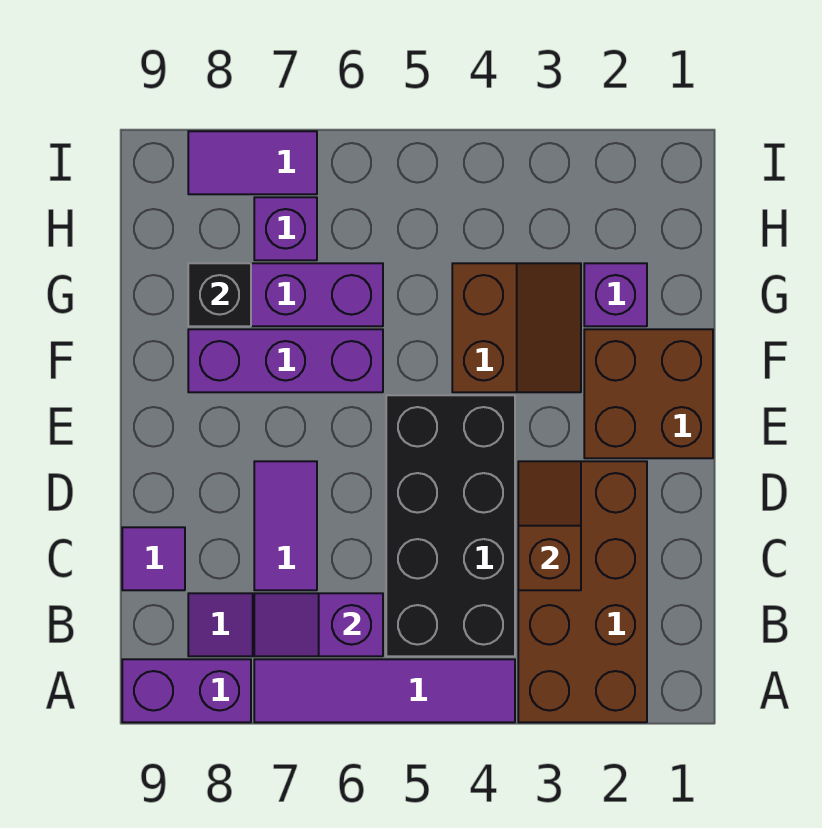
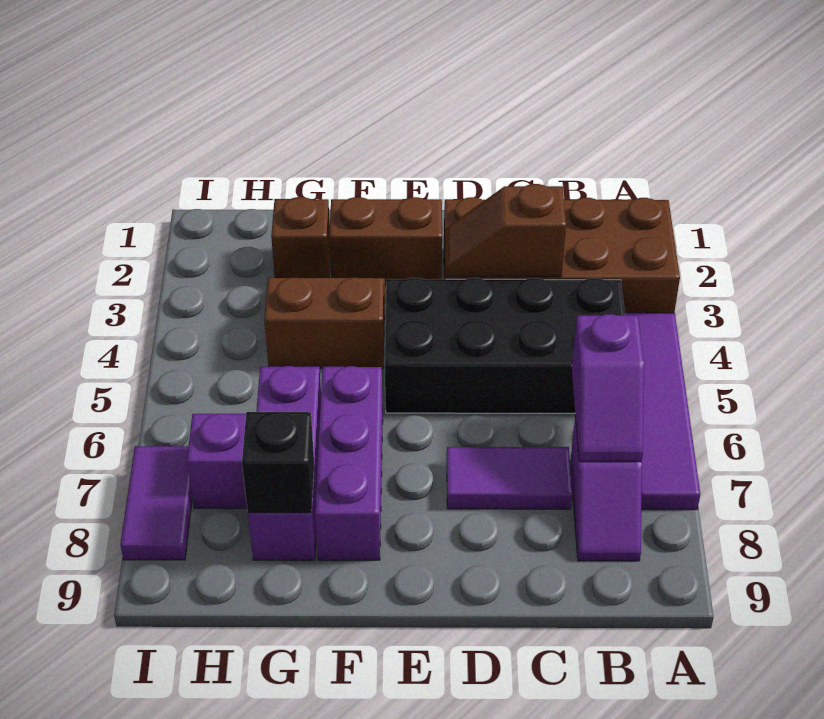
purple 1x2 brick [122,659,251,722] -> none
purple 1x1 tile [122,527,185,590] -> none
brown 2x2 brick [584,329,713,458] -> brown 1x2 brick [329,197,442,285]
purple 1x1 brick [584,263,647,326] -> brown 1x1 brick [271,197,330,278]

